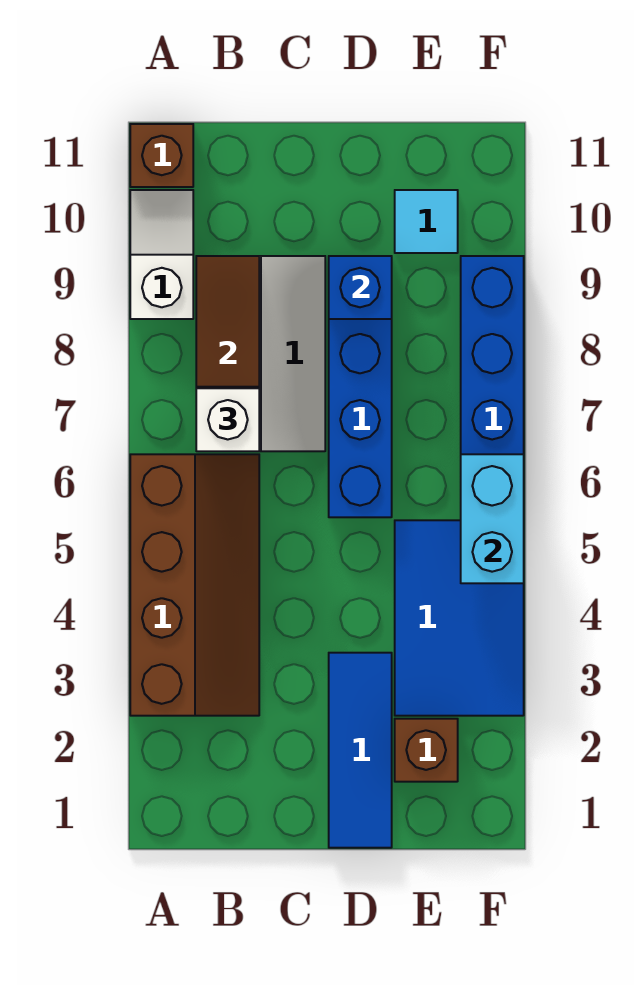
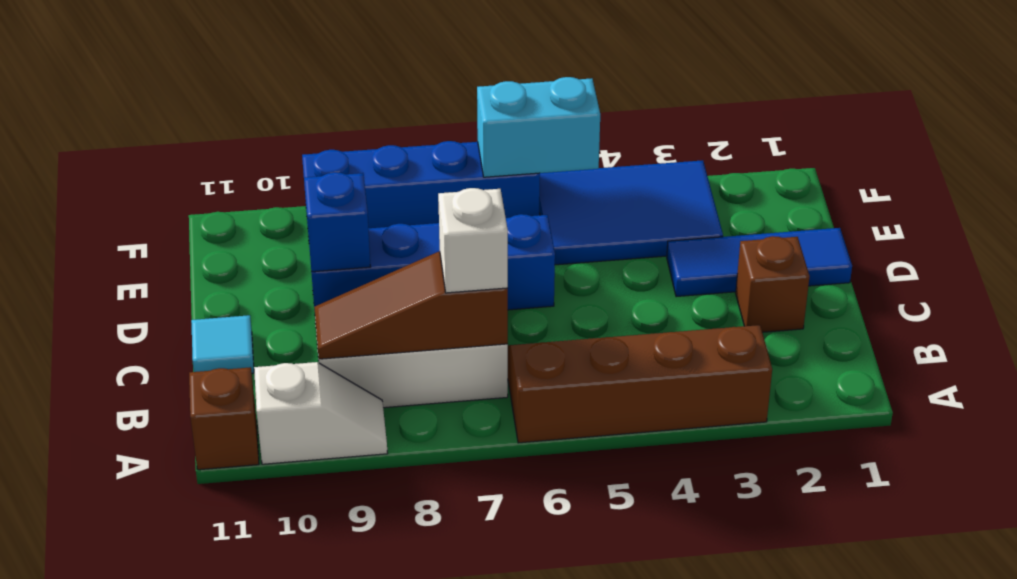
white 1x2 slope [130,190,193,319] -> white 1x2 slope turned to [254,362,388,464]
brown 1x1 brick [395,719,458,782] -> brown 1x1 brick moved to [736,236,810,332]
cyan 1x1 tile [395,190,458,253] -> cyan 1x1 tile moved to [191,315,254,374]

